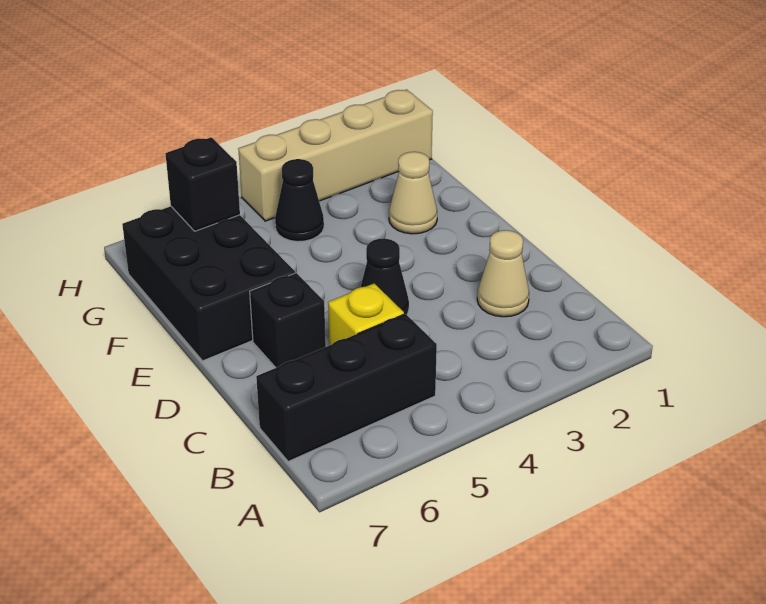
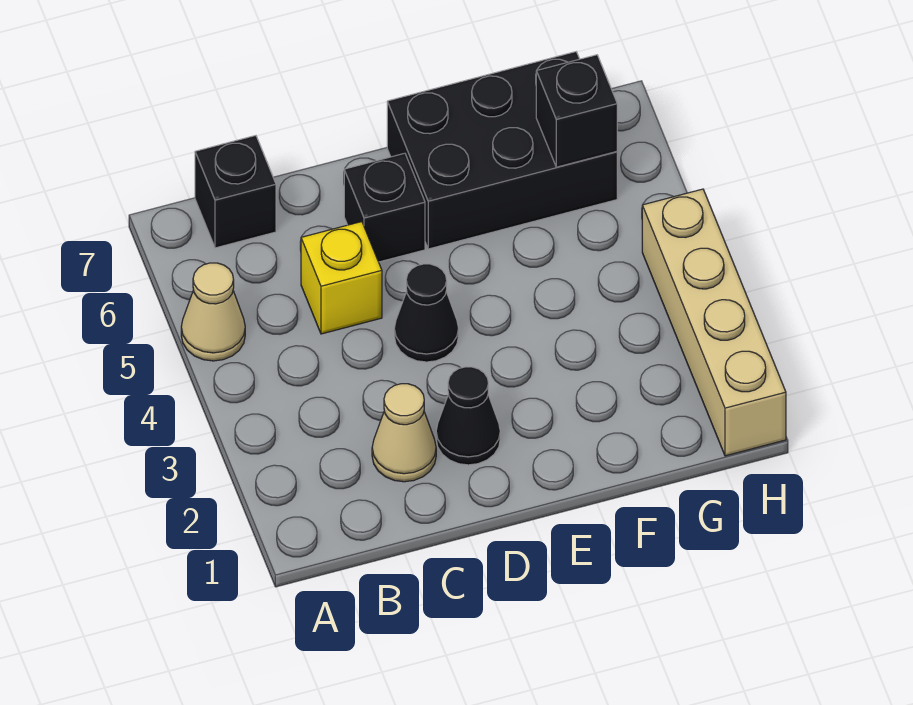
black 1x3 brick [256,314,437,461] -> black 1x1 brick [195,136,276,248]
tan 1x1 cone [389,152,437,234] -> tan 1x1 cone moved to [181,263,245,361]
black 1x1 cone [275,159,324,242] -> black 1x1 cone moved to [436,367,500,465]

